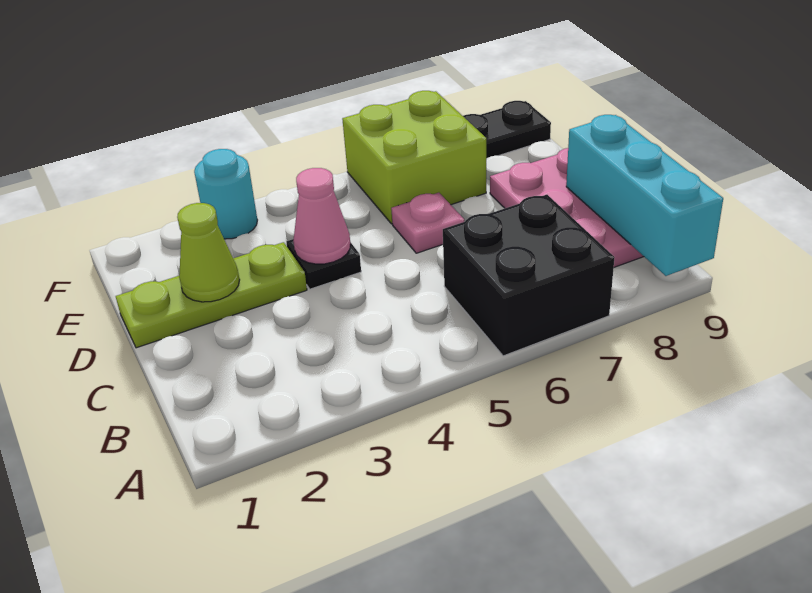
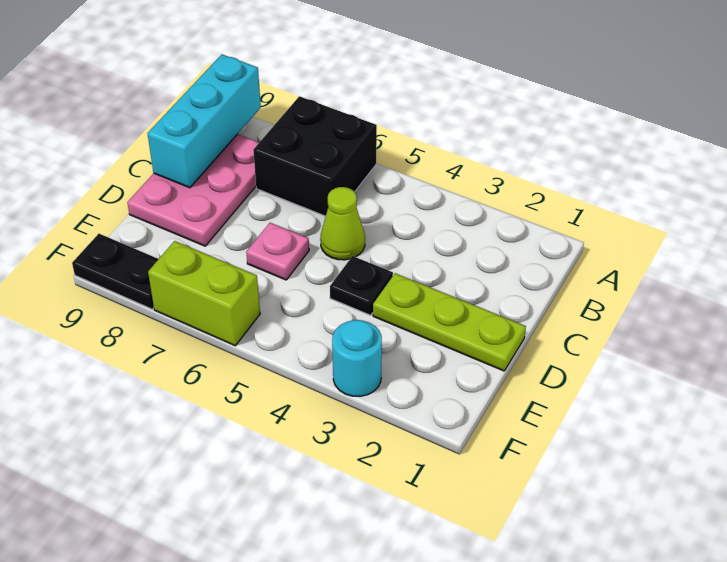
lime 1x1 cone [177,203,240,302] -> lime 1x1 cone moved to [320,187,365,260]
pink 1x1 cone [293,168,350,264] -> none
lime 2x2 brick [342,91,486,224] -> lime 1x2 brick [148,241,260,346]

